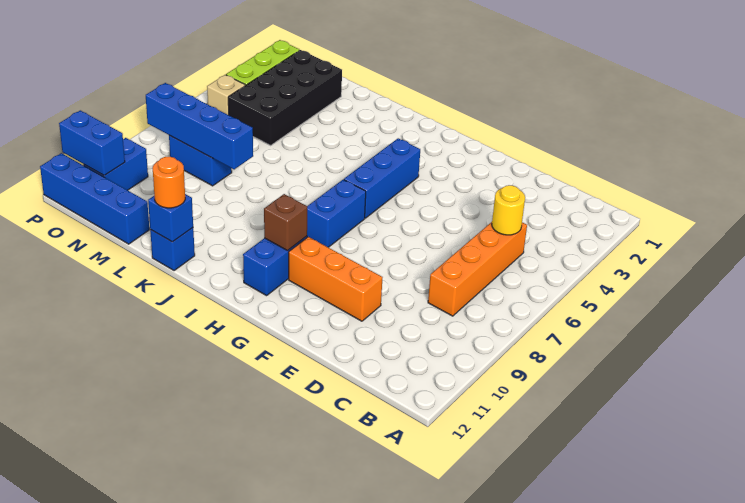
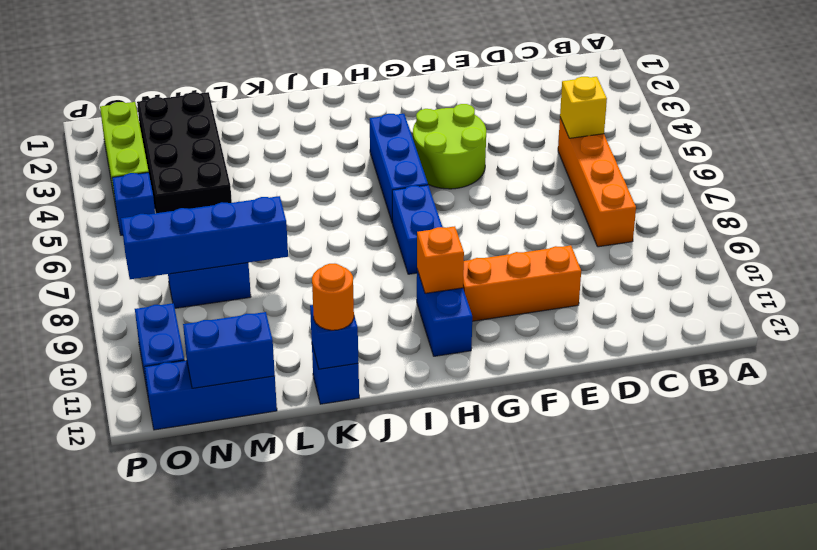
yellow 1x1 round brick [492,185,525,235] -> yellow 1x1 brick [560,77,607,138]
none -> lime 2x2 round brick [413,104,486,189]
brown 1x1 brick [264,194,307,251] -> orange 1x1 brick [417,226,464,293]
blue 1x4 brick [40,153,149,244] -> blue 1x3 brick [145,360,277,430]
tan 1x1 brick [207,75,245,115] -> blue 1x1 brick [112,173,155,235]
blue 1x2 brick [59,110,125,176] -> blue 1x2 brick moved to [183,312,275,388]

